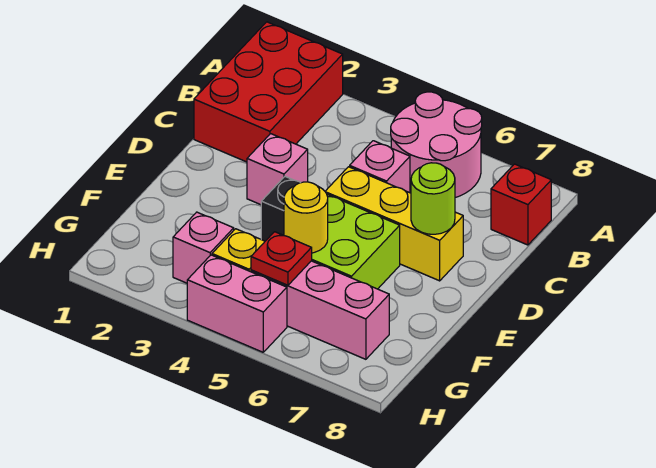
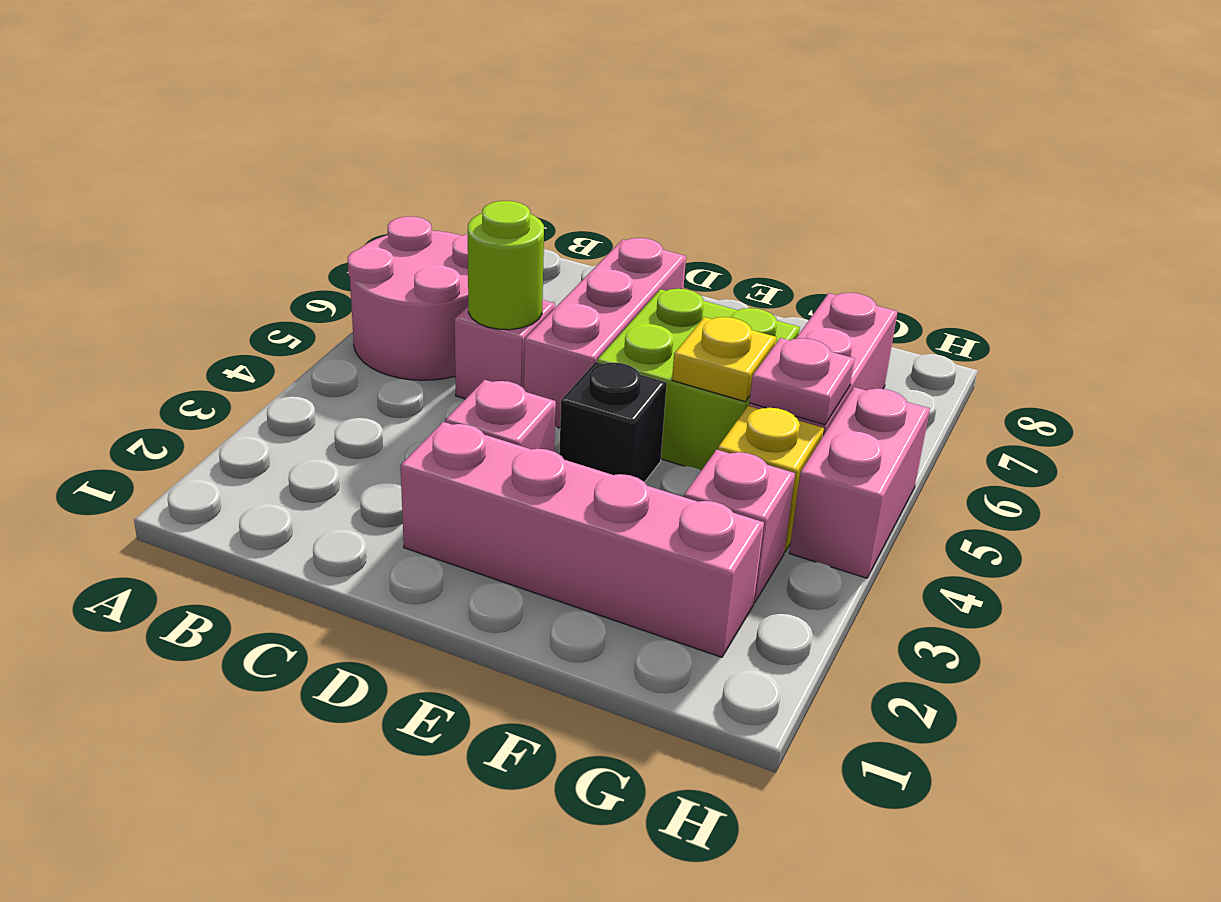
red 2x3 brick [194,22,343,162] -> none
red 1x1 brick [491,164,551,245] -> none
none -> pink 1x4 brick [400,422,764,657]
yellow 1x3 brick [325,167,463,281] -> pink 1x3 brick [524,238,686,428]
lime 1x1 round brick [411,163,455,234] -> lime 1x1 round brick moved to [468,201,544,330]
yellow 1x1 round brick [284,182,328,253] -> yellow 1x1 plate [672,317,776,402]
red 1x1 plate [251,232,312,285] -> pink 1x1 plate [749,338,855,425]

